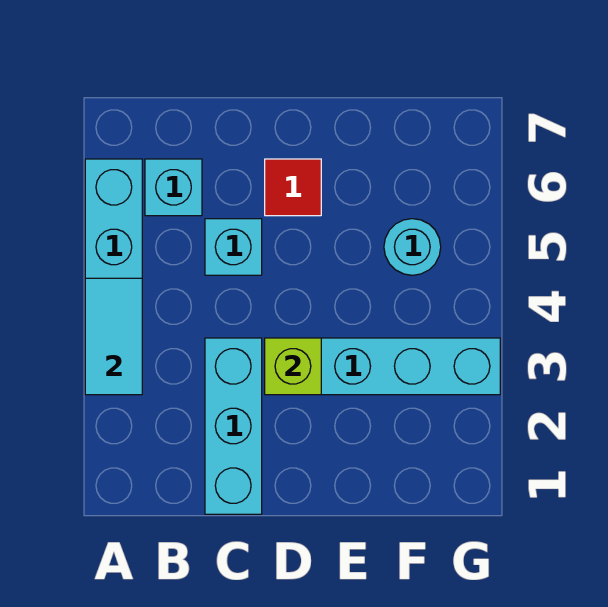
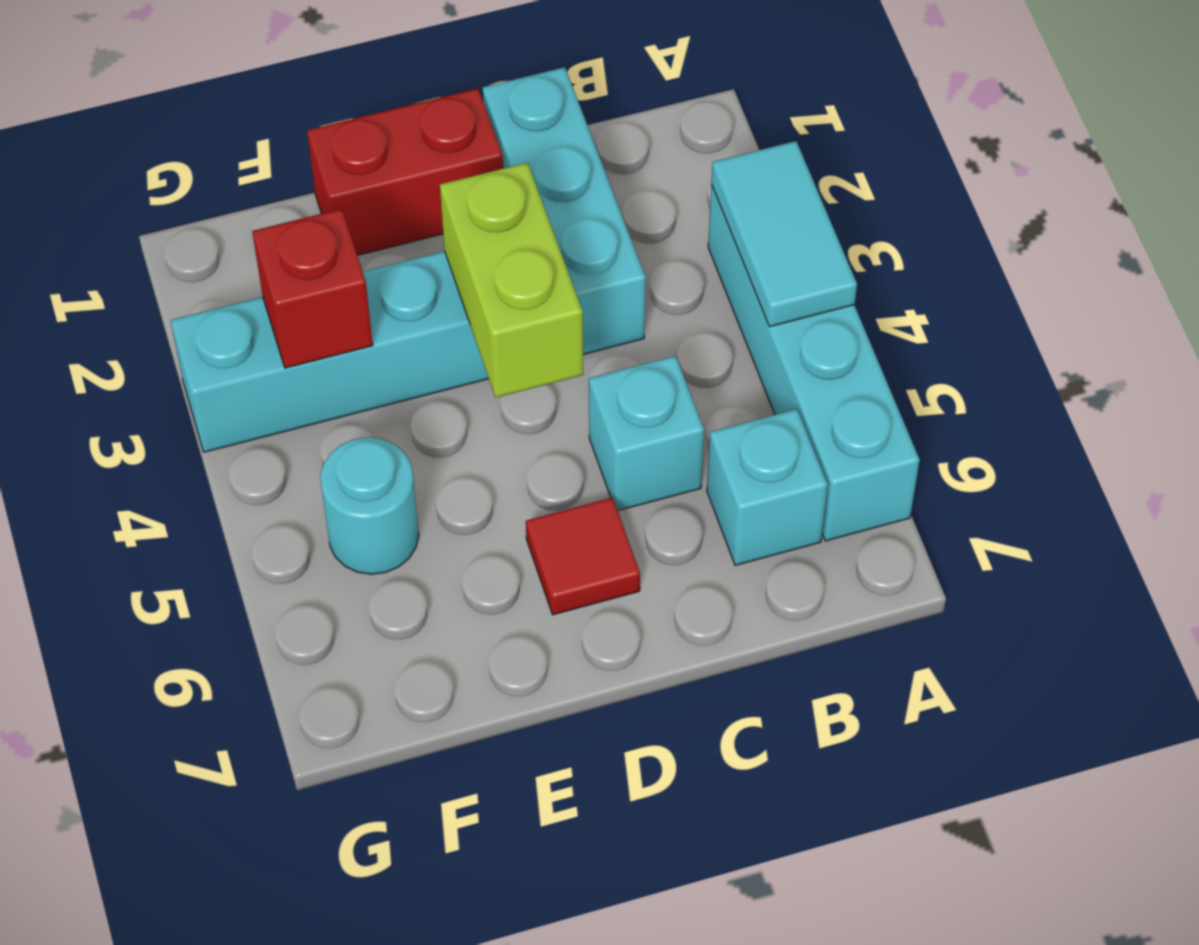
none -> red 1x2 brick [307,88,503,255]
lime 1x1 brick [265,338,321,395] -> lime 1x2 brick [440,163,583,398]
none -> red 1x1 brick [252,209,373,368]

